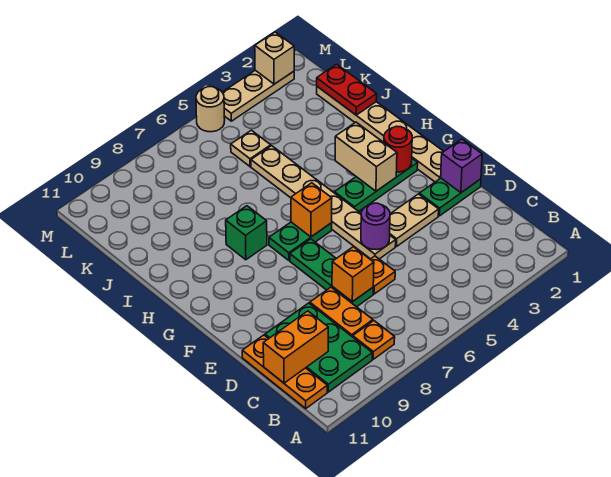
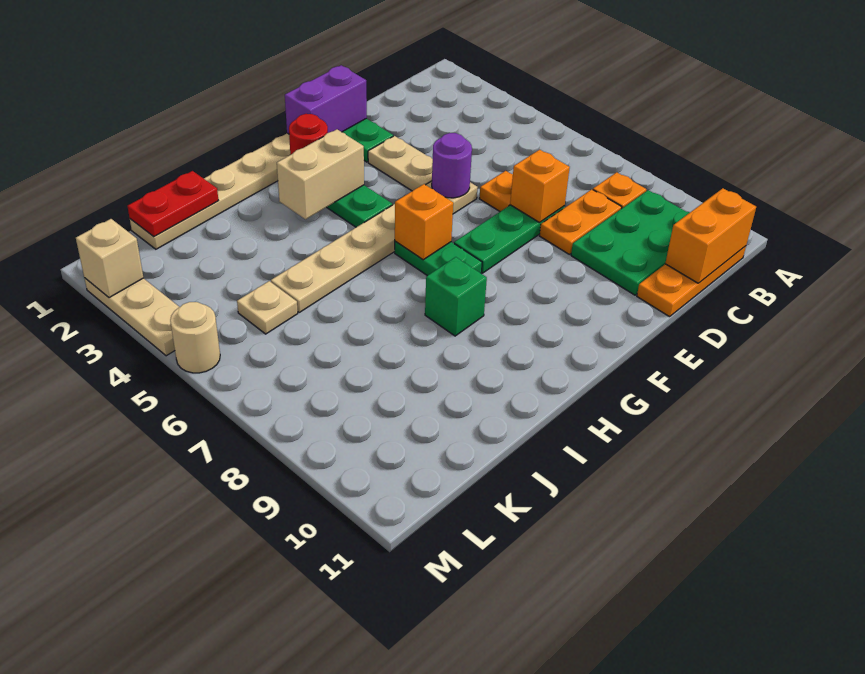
orange 1x2 brick [263,311,328,383] -> orange 1x2 brick turned to [665,188,756,283]
purple 1x1 brick [441,139,482,193] -> purple 1x2 brick [285,65,367,134]

